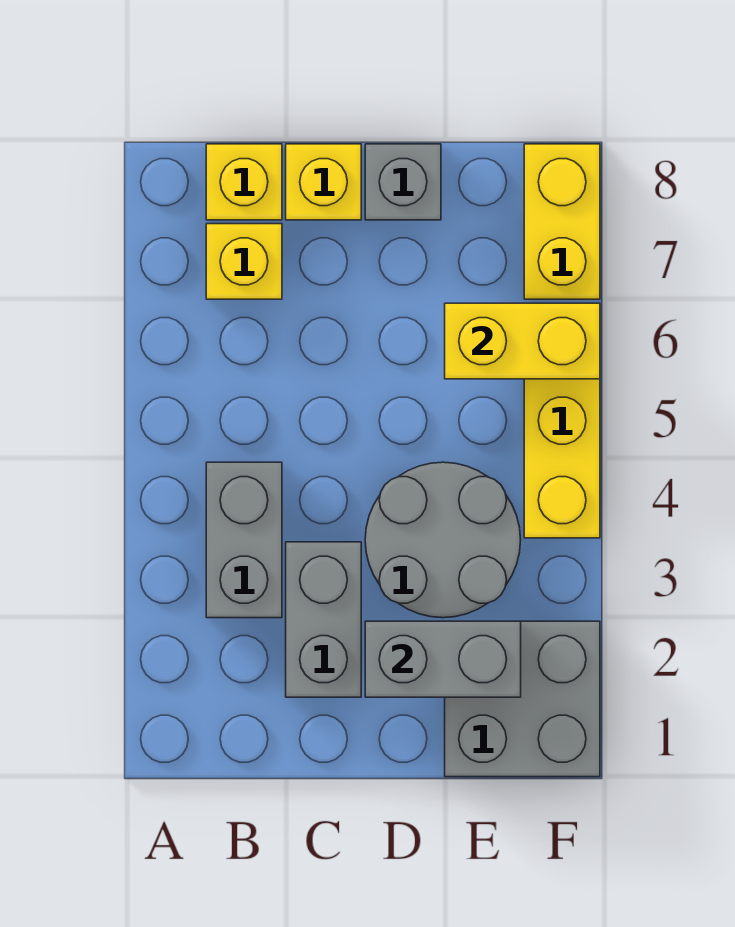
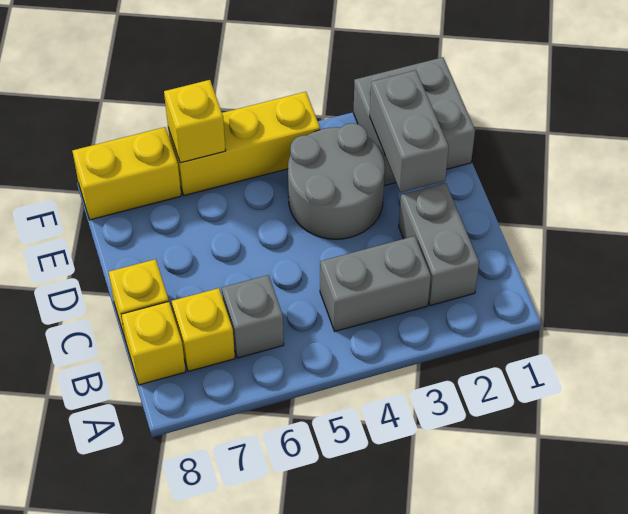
grey 1x2 brick [286,542,361,697] -> grey 1x2 brick turned to [399,183,479,306]
grey 1x1 brick [365,144,441,220] -> grey 1x1 brick moved to [222,275,284,358]
yellow 1x2 brick [445,303,600,379] -> yellow 1x1 brick [164,80,226,163]

